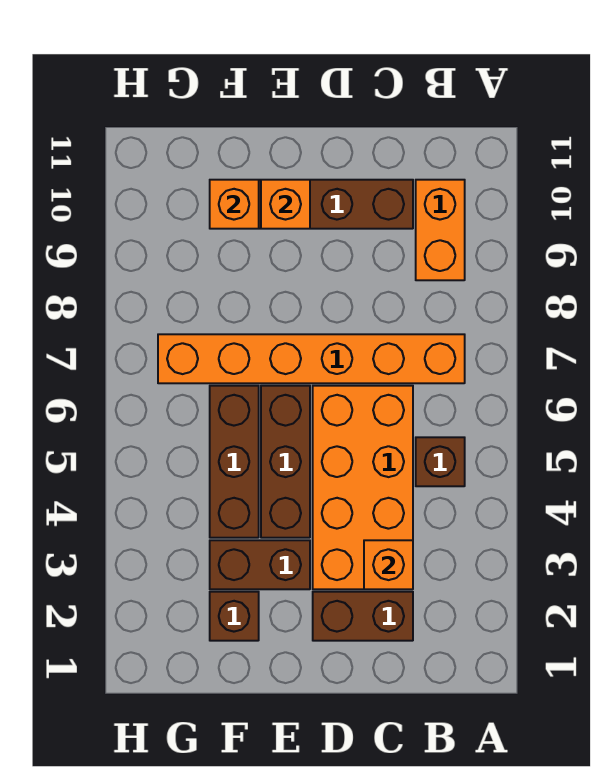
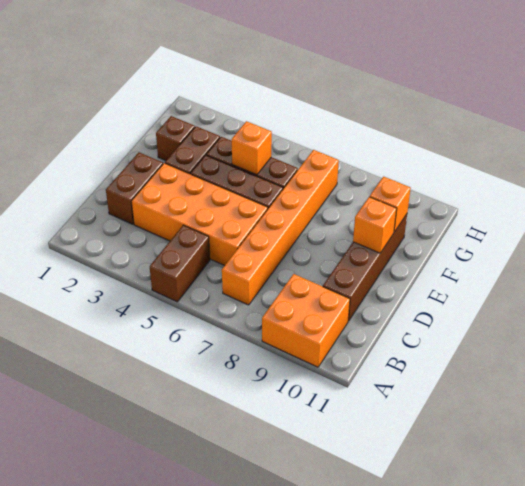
brown 1x1 brick [416,437,465,486] -> brown 1x2 brick [150,225,210,302]
orange 1x2 brick [416,180,465,280] -> orange 2x2 brick [262,274,350,367]
orange 1x1 brick [364,540,413,589] -> orange 1x1 brick moved to [231,121,272,175]

